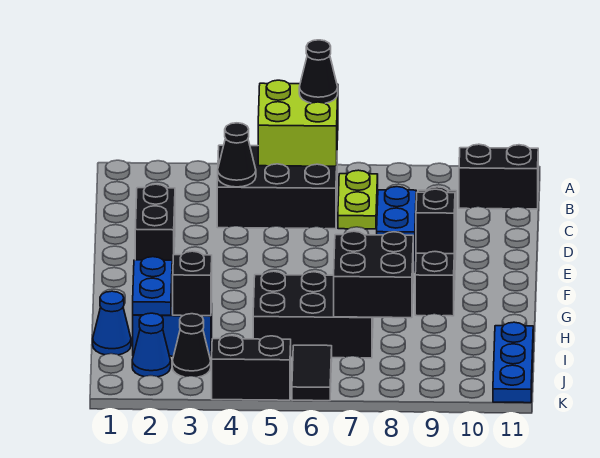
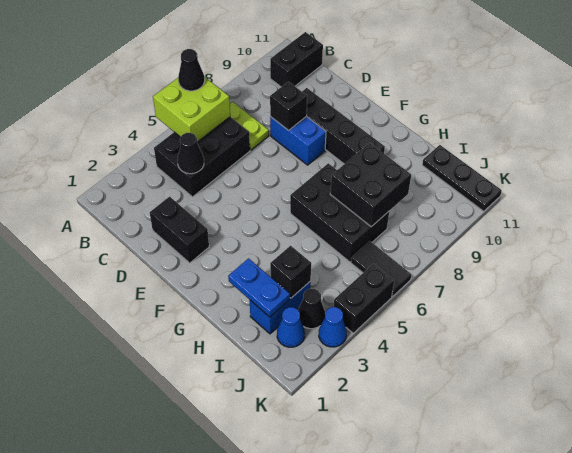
black 1x1 brick [416,189,455,254] -> black 1x1 brick moved to [270,82,307,131]
black 2x3 brick [253,271,373,358] -> black 2x3 brick turned to [290,163,389,262]
blue 1x1 cone [93,291,131,355] -> blue 1x1 cone moved to [319,307,347,347]
blue 1x3 plate [493,322,533,403] -> black 1x3 plate [422,145,502,211]

